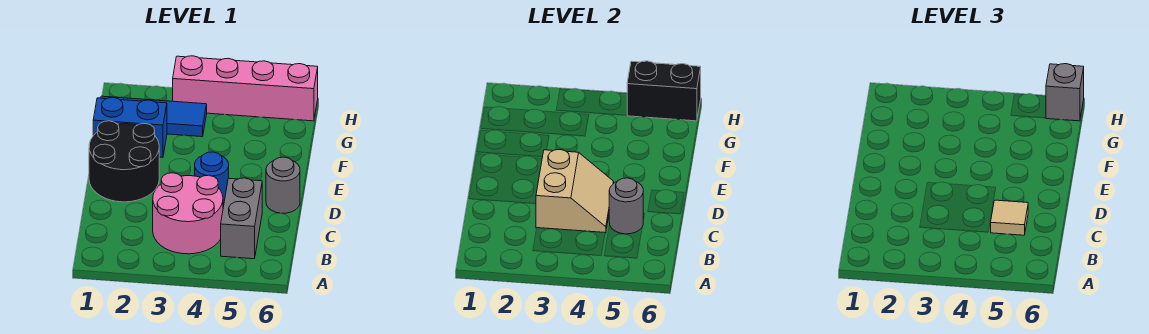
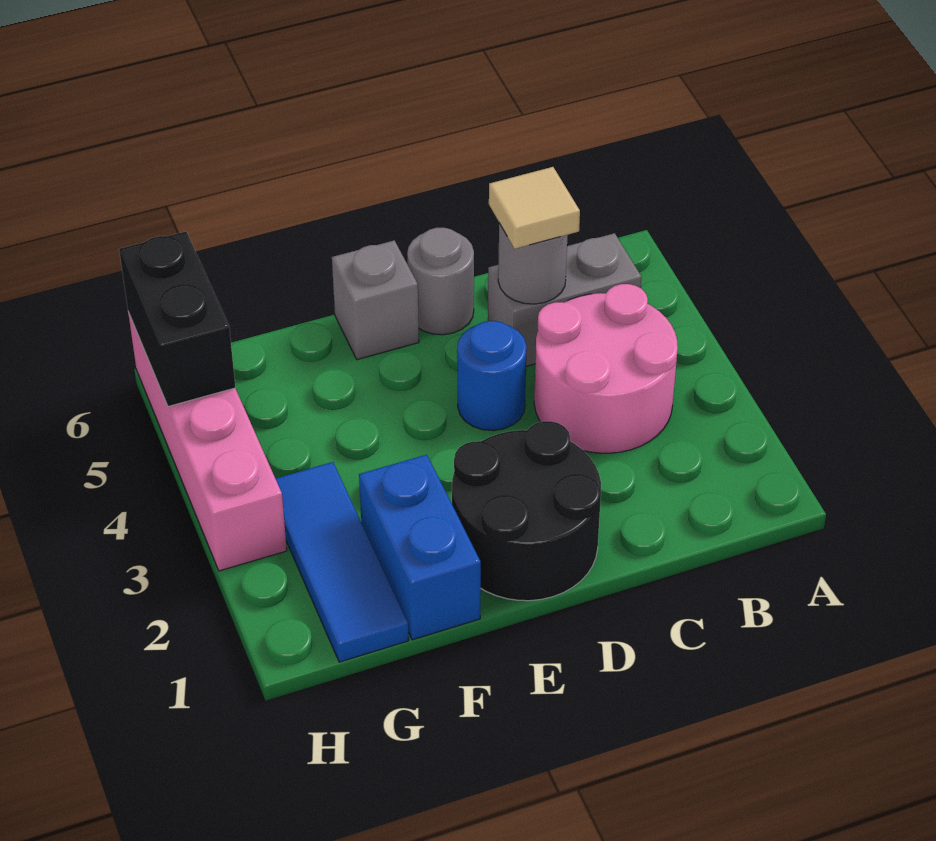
tan 2x2 slope [536,150,614,233] -> none
grey 1x1 brick [1046,64,1084,121] -> grey 1x1 brick moved to [332,240,419,360]

